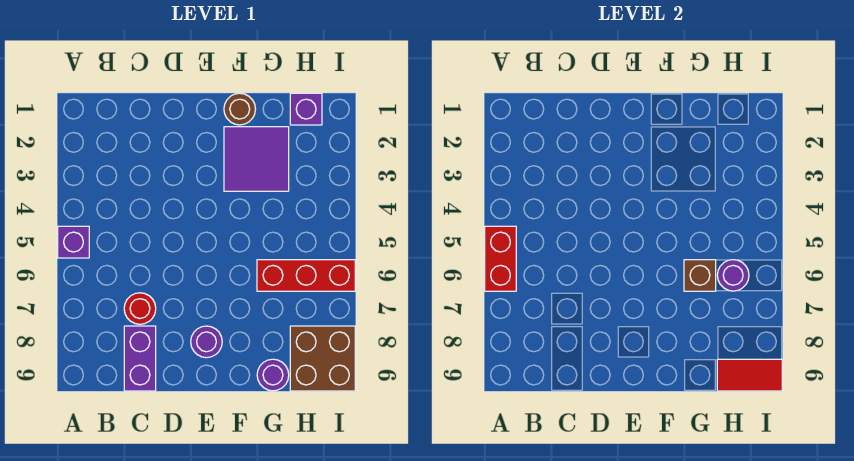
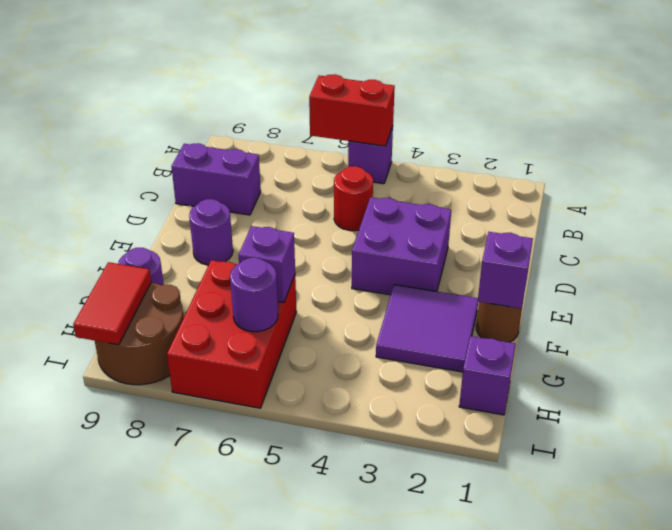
red 1x1 round brick [124,293,156,324] -> red 1x1 round brick moved to [334,166,373,231]
none -> purple 2x2 brick [352,197,451,295]
none -> purple 1x1 brick [478,232,533,309]
red 1x3 brick [257,260,355,291] -> red 2x3 brick [167,260,297,408]
brown 1x1 brick [684,260,716,291] -> purple 1x1 brick [239,226,295,303]
brown 2x2 brick [290,326,355,391] -> brown 2x2 round brick [95,283,184,385]

